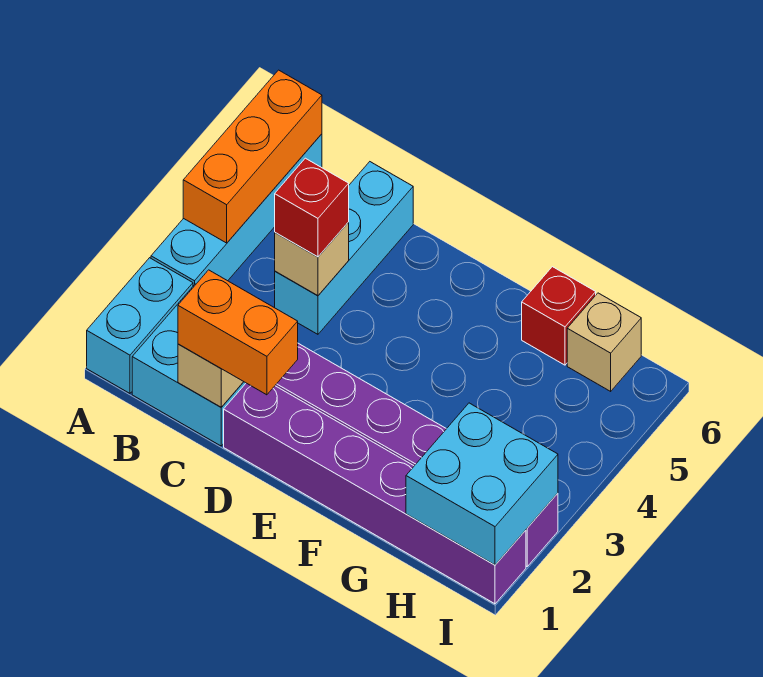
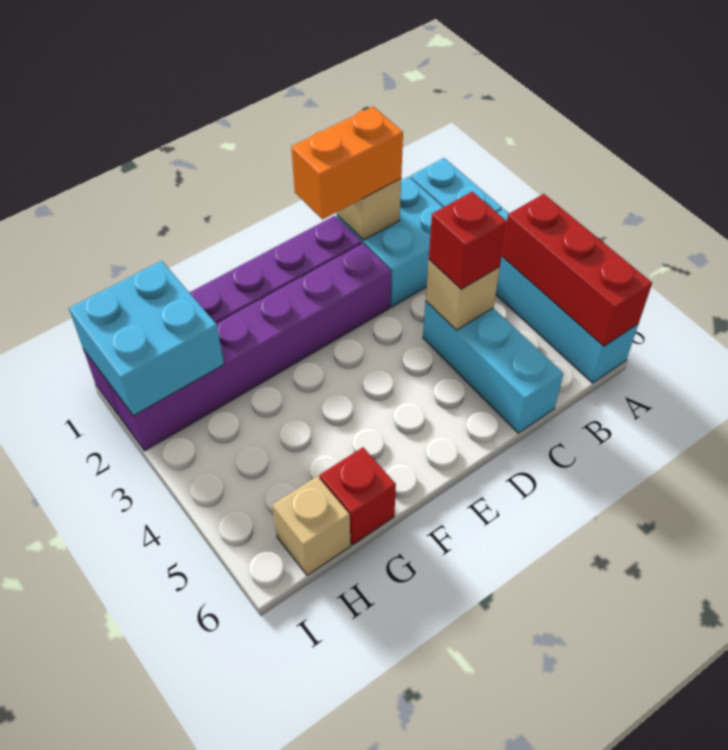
orange 1x3 brick [183,70,322,243] -> red 1x3 brick [502,194,652,346]

